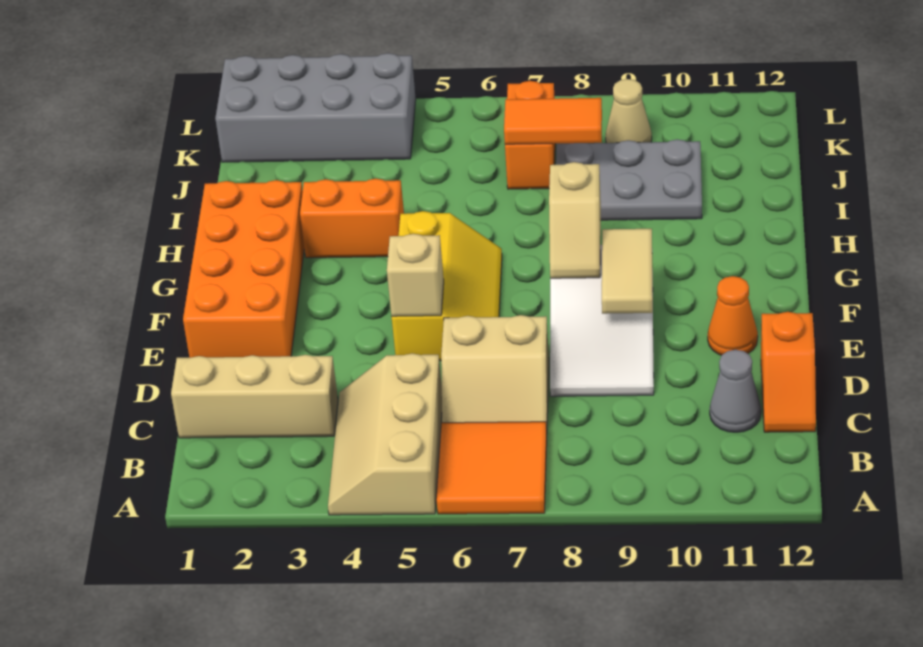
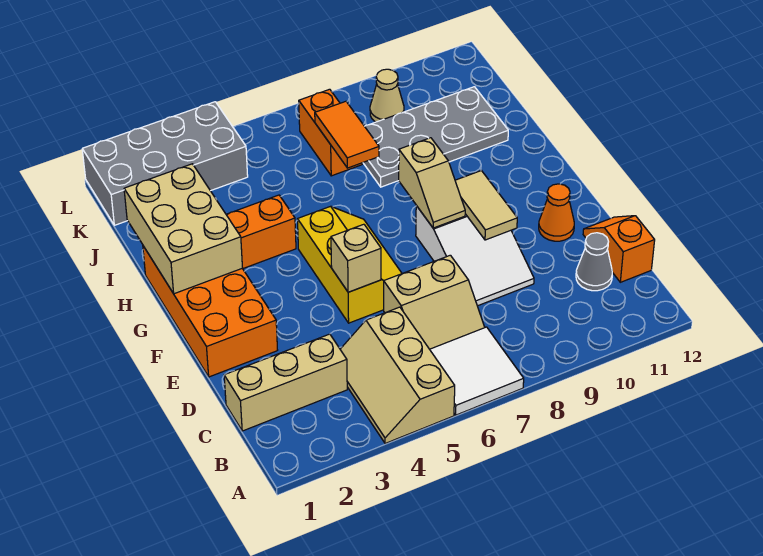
orange 2x2 tile [436,422,547,514] -> white 2x2 tile [430,327,524,415]
orange 1x2 slope [761,312,816,432] -> orange 1x2 slope turned to [583,216,655,282]
none -> tan 2x3 brick [124,164,242,294]
grey 2x3 plate [556,139,702,220] -> grey 2x4 plate [363,87,508,187]
orange 1x2 tile [504,98,602,144] -> orange 1x2 tile turned to [315,101,379,168]

